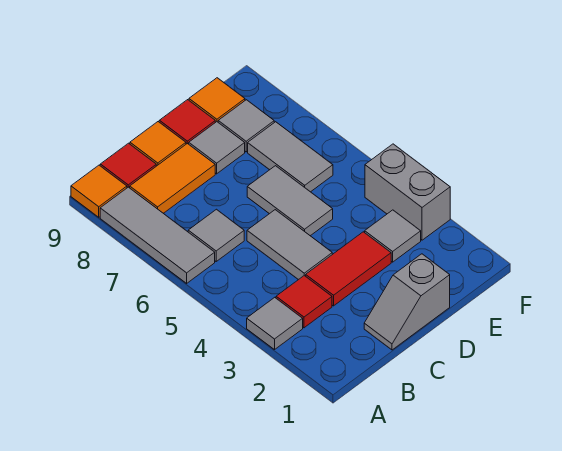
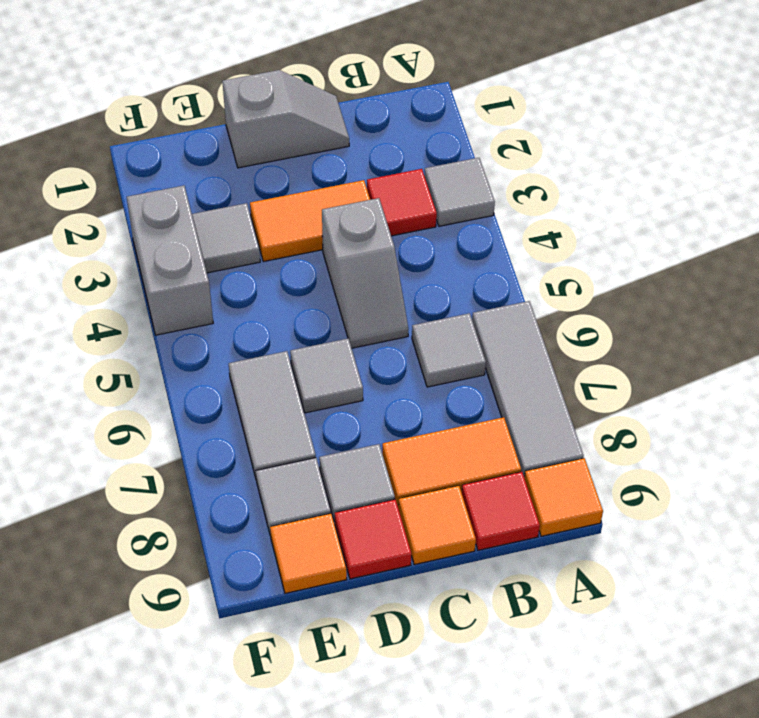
red 1x2 tile [306,232,391,306] -> orange 1x2 tile [250,180,370,262]
grey 1x2 tile [247,210,332,280] -> grey 1x2 slope [322,198,409,348]
grey 1x2 tile [247,166,333,236] -> grey 1x1 tile [290,339,363,413]

